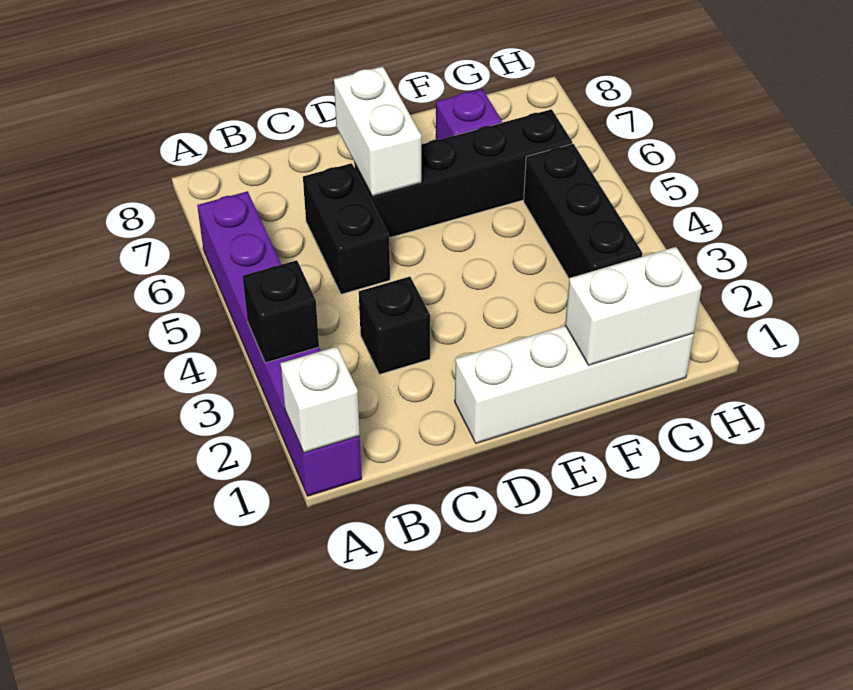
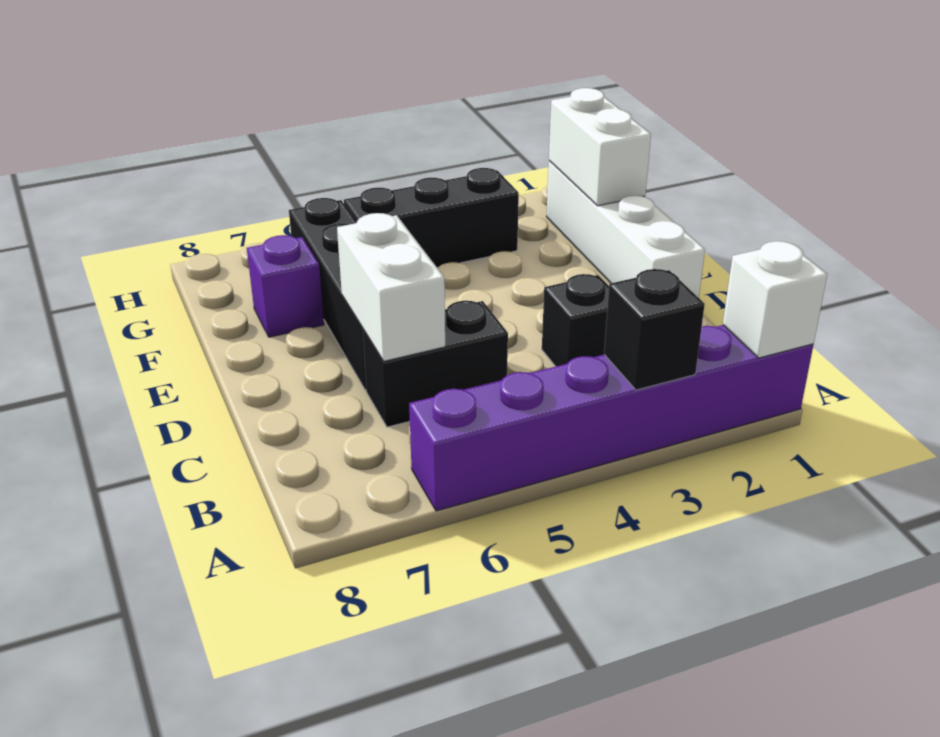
white 1x2 brick [334,66,422,196] -> white 1x2 brick turned to [337,213,445,361]

